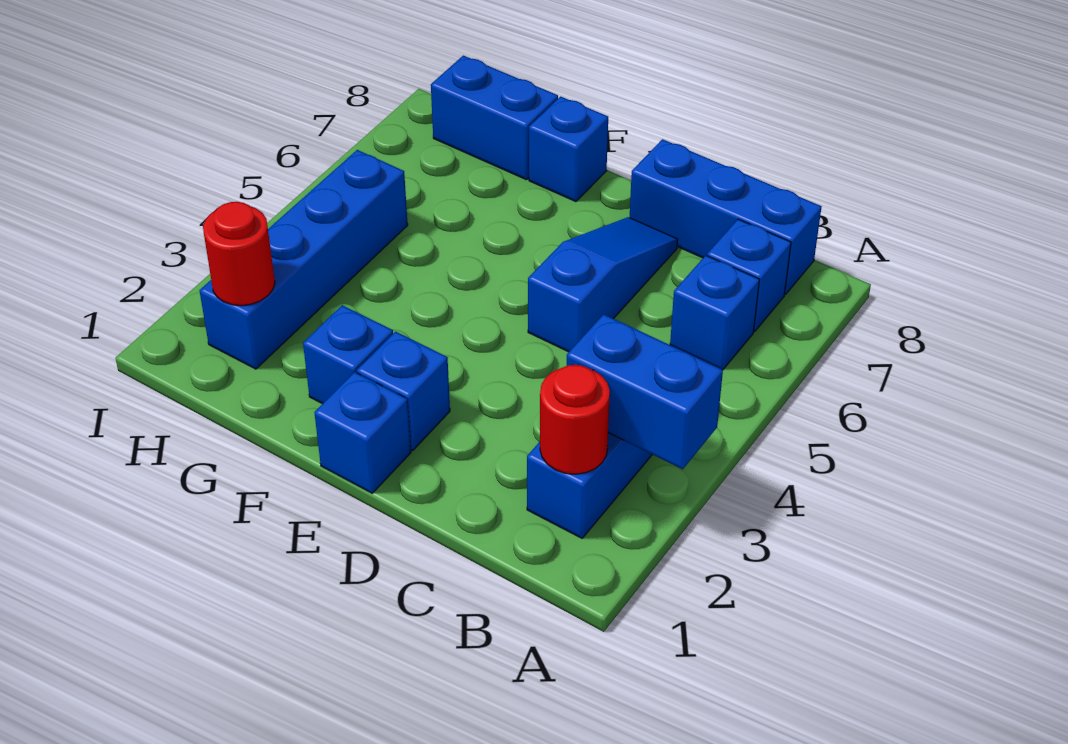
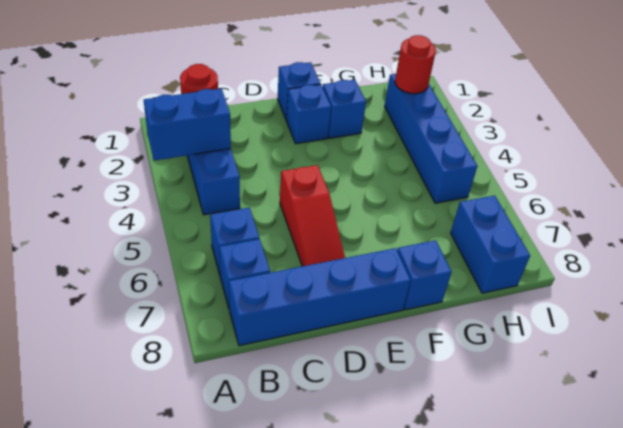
blue 1x3 brick [630,139,822,294] -> blue 1x4 brick [229,248,411,346]
blue 1x3 slope [528,217,678,352] -> red 1x3 slope [280,165,345,266]
blue 1x2 brick [431,56,558,180] -> blue 1x2 brick turned to [451,196,530,293]

